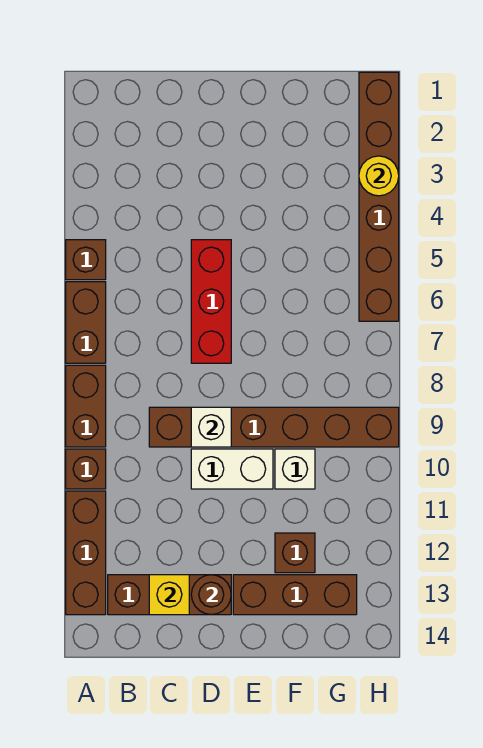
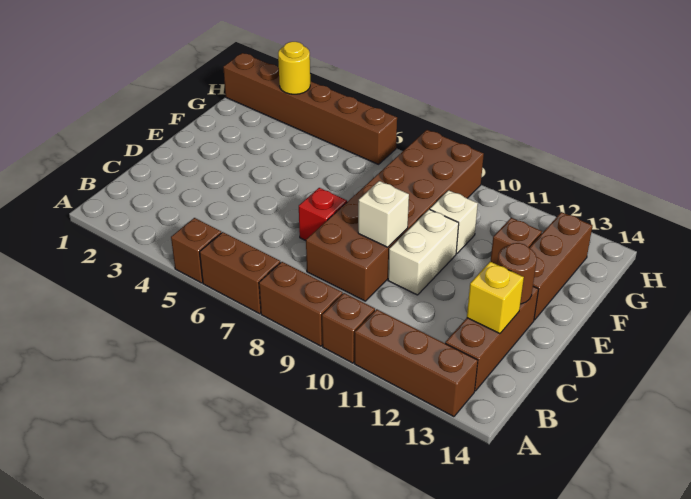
brown 1x6 brick [149,407,399,447] -> brown 2x6 brick [306,130,484,301]
red 1x3 brick [191,240,231,363] -> red 1x1 brick [299,188,347,241]

